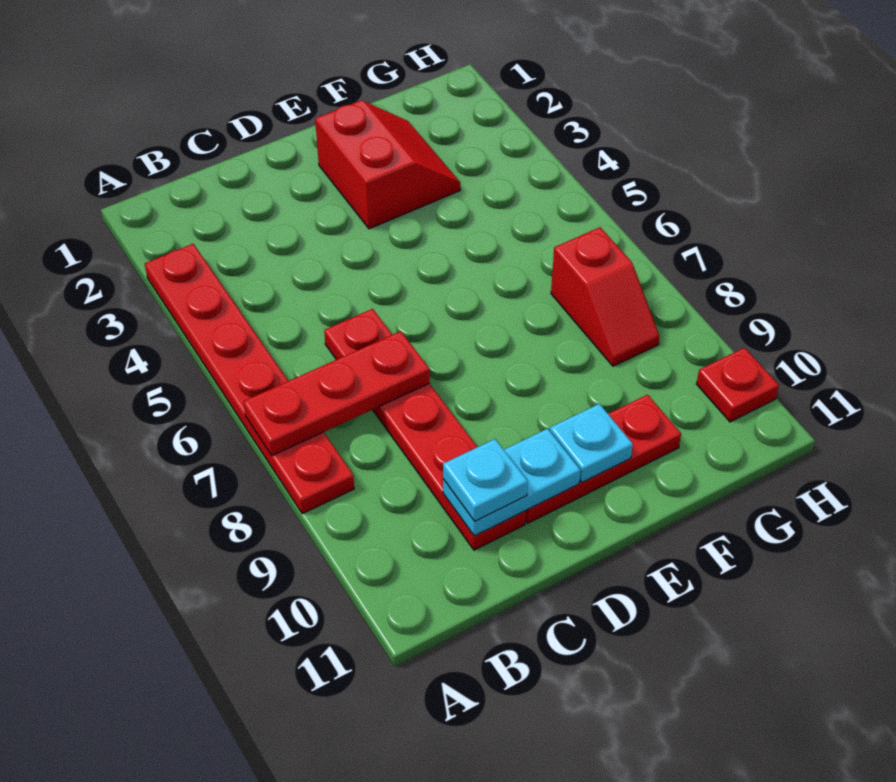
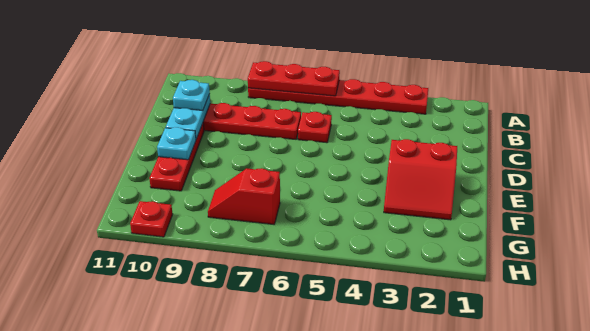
red 1x3 plate [243,331,430,456] -> red 1x3 plate turned to [248,61,340,96]

